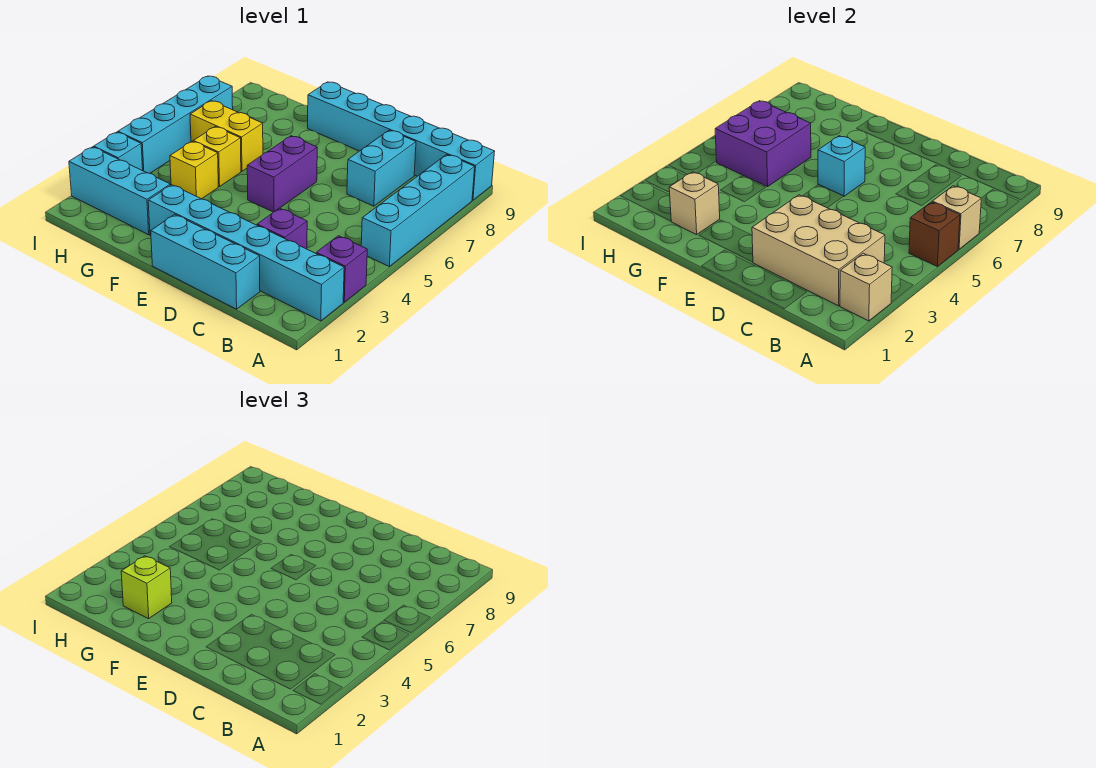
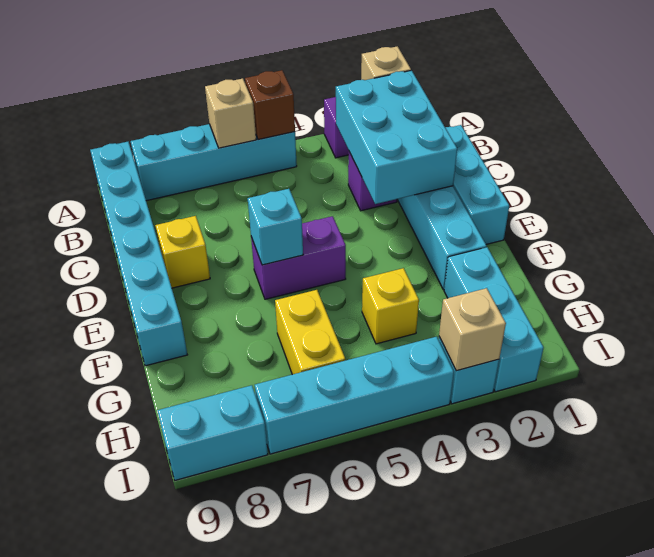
tan 2x3 brick [752,195,885,306] -> cyan 2x3 brick [336,70,457,204]
cyan 1x2 brick [347,130,416,206] -> cyan 1x2 brick moved to [157,385,268,480]
tan 1x1 brick [669,172,720,235] -> tan 1x1 brick moved to [439,288,506,371]
lime 1x1 brick [121,556,172,619] -> none
yellow 1x1 brick [193,127,241,187] -> yellow 1x1 brick moved to [155,216,210,288]
purple 2x2 brick [715,101,811,187] -> none

